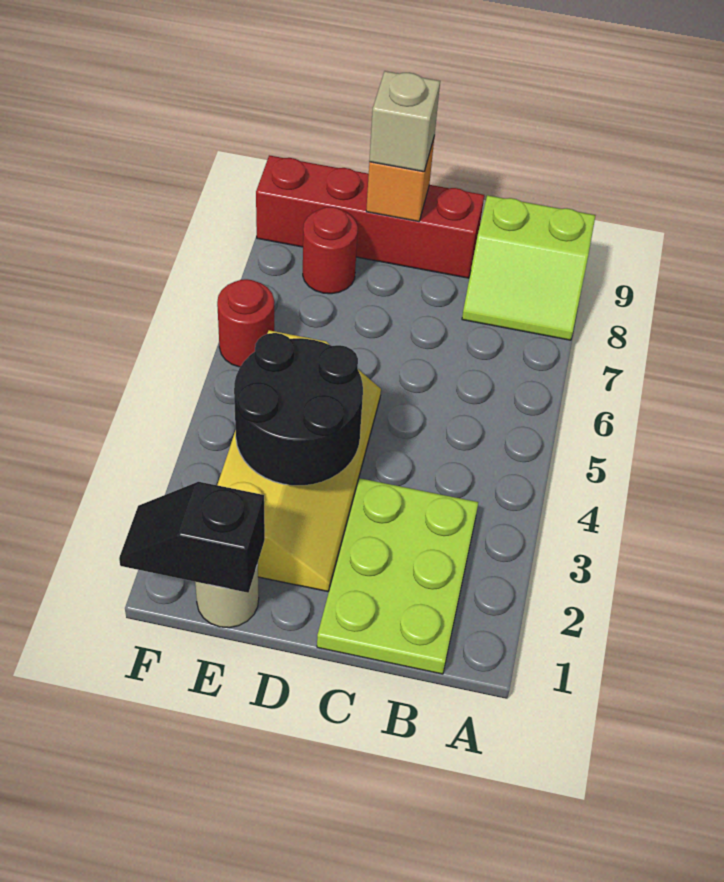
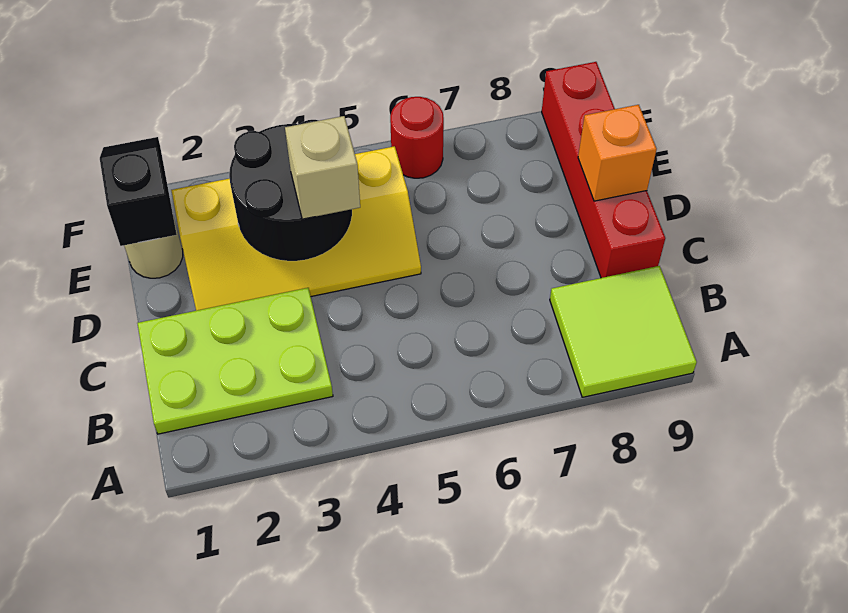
lime 2x2 slope [462,195,596,340] -> lime 2x2 tile [550,266,697,397]
tan 1x1 brick [369,71,440,172] -> tan 1x1 brick moved to [285,116,360,219]
red 1x1 round brick [303,207,358,294] -> none

